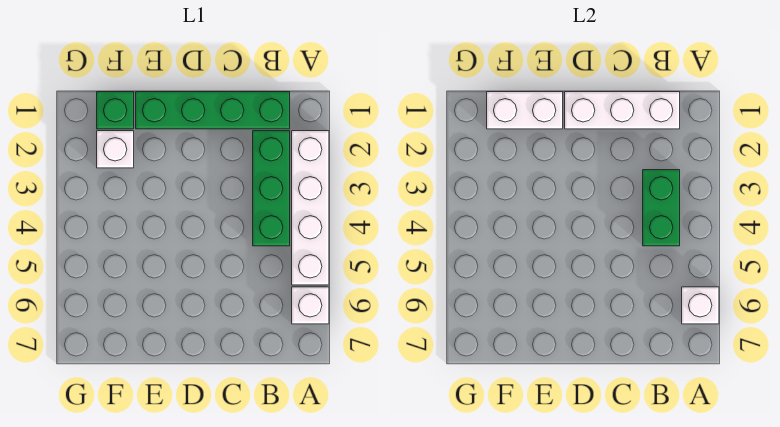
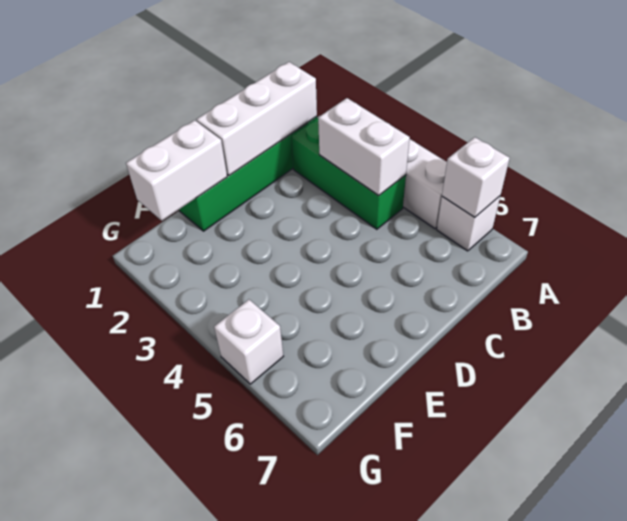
green 1x2 brick [643,170,680,246] -> white 1x2 brick [318,98,410,195]
green 1x1 brick [97,92,134,129] -> none
white 1x1 brick [97,131,134,168] -> white 1x1 brick moved to [214,300,283,384]

